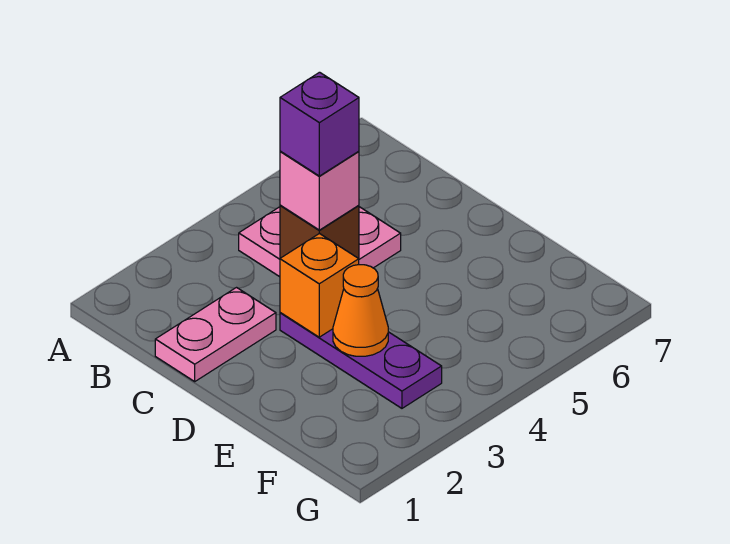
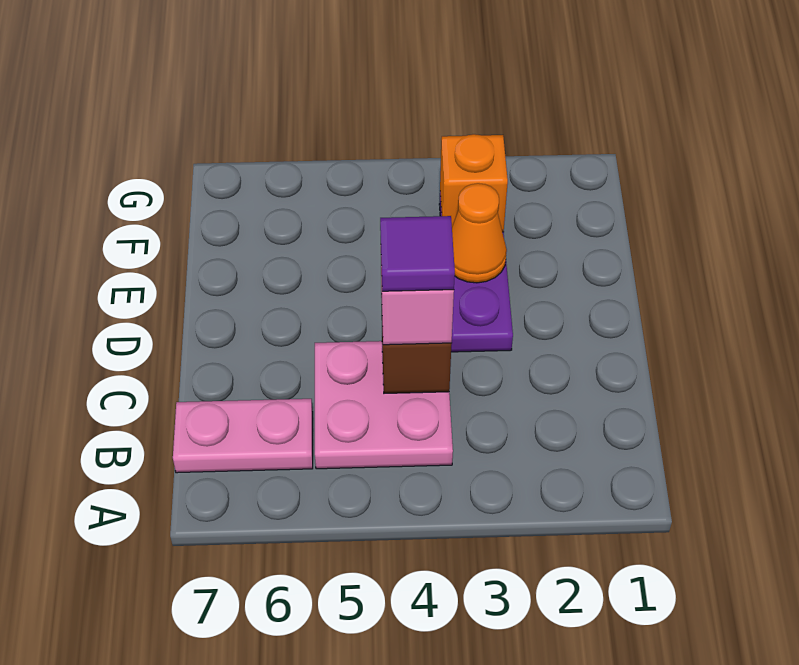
pink 1x2 plate [155,288,276,381] -> pink 1x2 plate moved to [173,399,313,473]
purple 1x1 brick [280,72,359,176] -> purple 1x1 tile [380,216,455,291]
orange 1x1 brick [280,233,359,337] -> orange 1x1 brick moved to [440,134,508,232]

